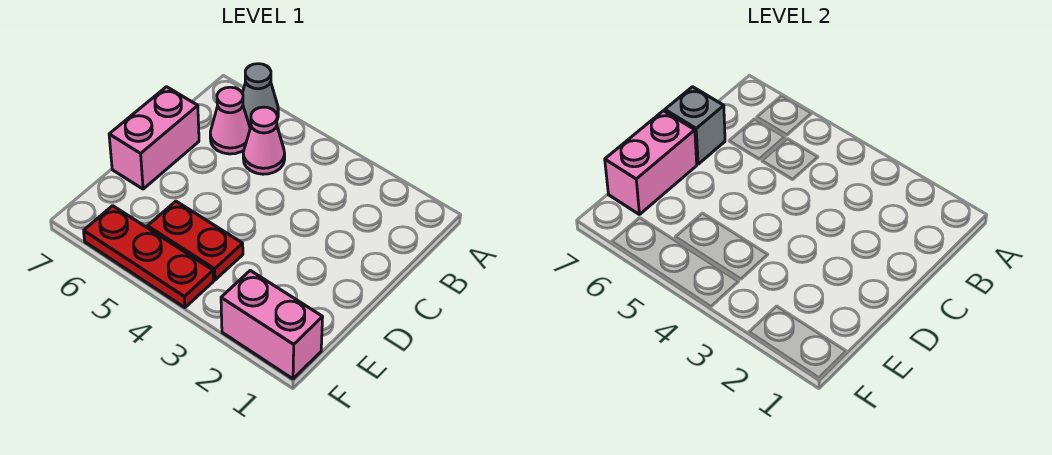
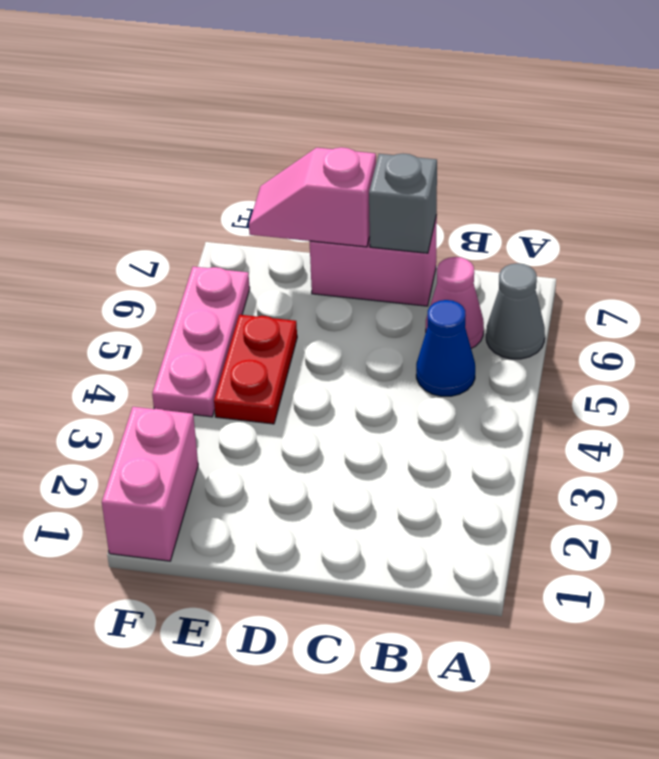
pink 1x1 cone [243,107,285,174] -> blue 1x1 cone [416,300,475,396]
pink 1x2 brick [605,111,697,214] -> pink 1x2 slope [249,147,376,247]
red 1x3 plate [84,206,214,308] -> pink 1x3 plate [152,267,250,417]

